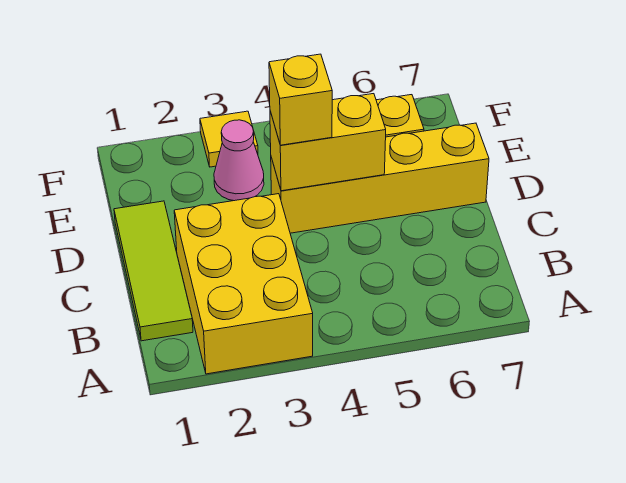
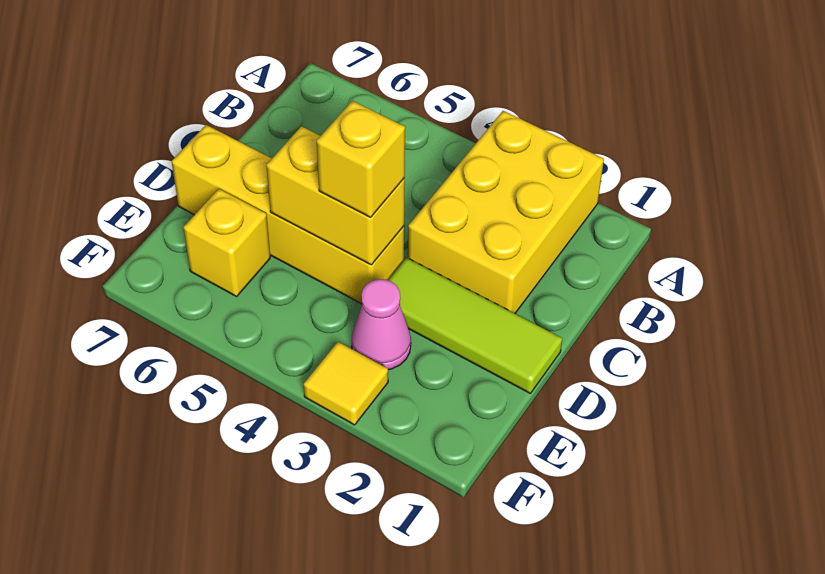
lime 1x3 tile [114,201,193,341] -> lime 1x3 tile turned to [388,258,562,393]

